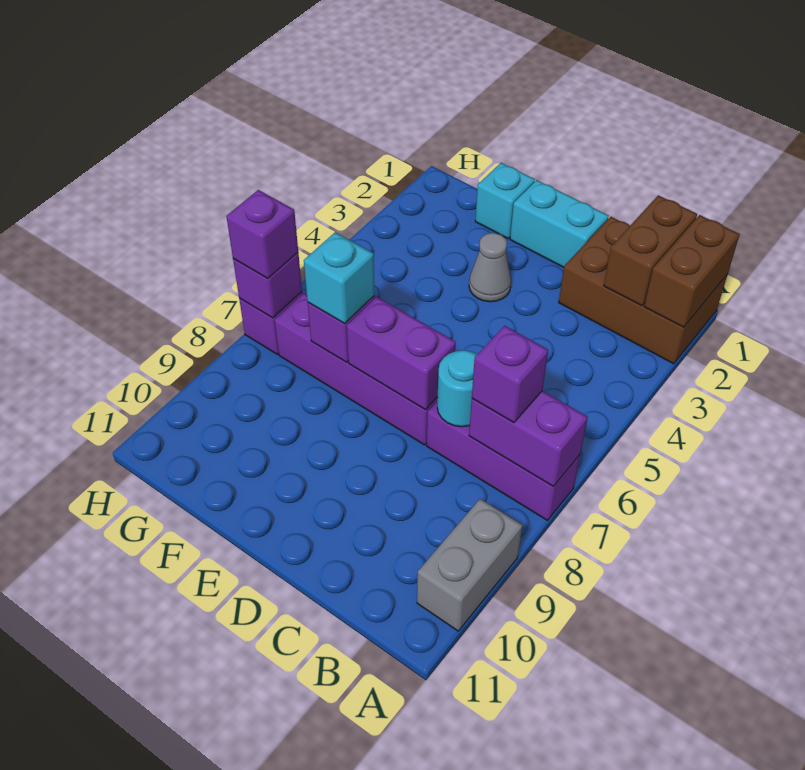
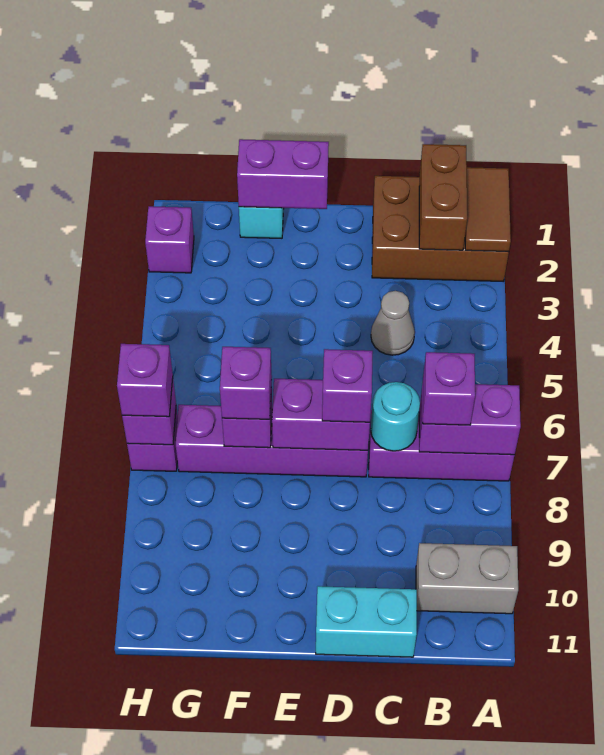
brown 1x2 brick [644,215,740,327] -> brown 1x2 tile [465,167,511,252]
grey 1x2 brick [417,499,522,631] -> grey 1x2 brick turned to [416,543,518,614]
cyan 1x2 brick [510,180,609,267] -> cyan 1x2 brick moved to [316,586,417,657]
none -> purple 1x1 brick [322,349,373,422]
none -> purple 1x2 brick [237,139,329,209]
grey 1x1 cone [469,233,511,302] -> grey 1x1 cone moved to [371,291,415,355]
cyan 1x1 brick [304,232,375,324] -> purple 1x1 brick [220,347,272,419]
none -> purple 1x1 brick [145,206,194,273]

